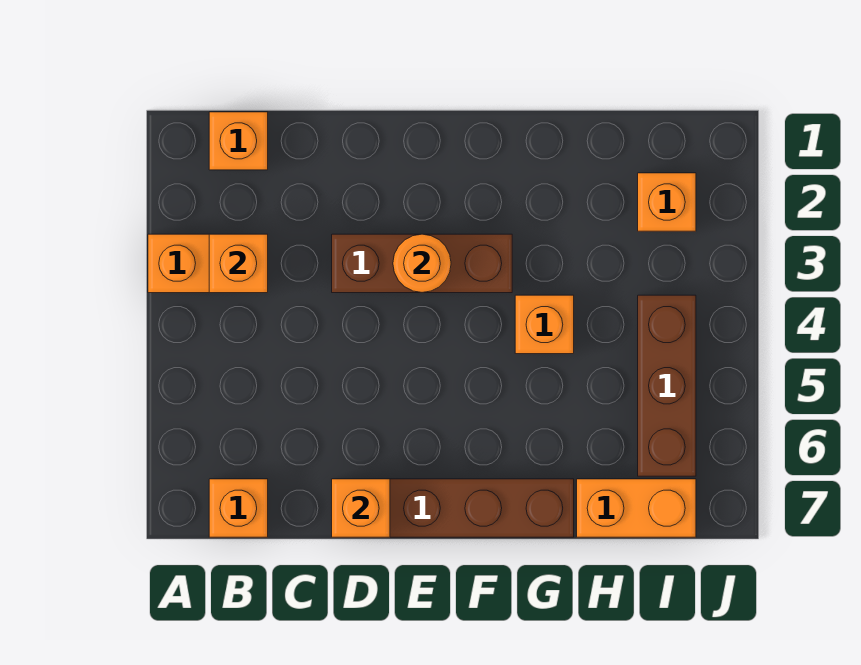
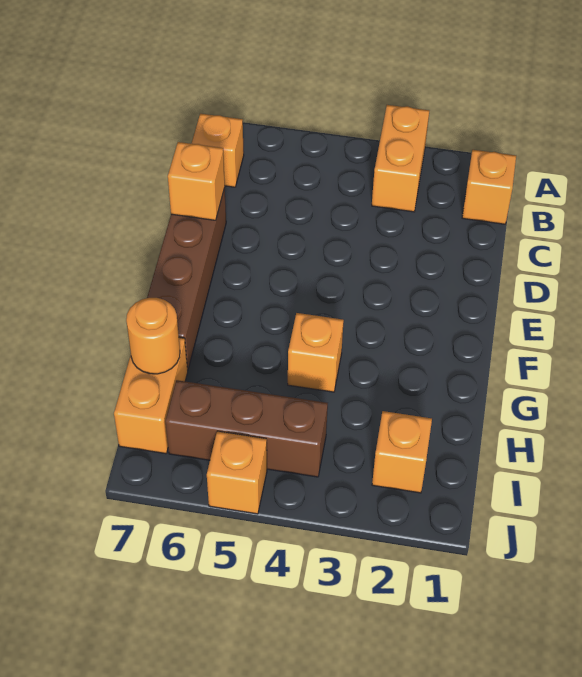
orange 1x1 brick [209,234,268,293] -> orange 1x1 brick moved to [207,431,267,514]
brown 1x3 brick [332,234,512,293] -> none
orange 1x1 round brick [393,234,451,293] -> orange 1x1 round brick moved to [126,298,180,374]

